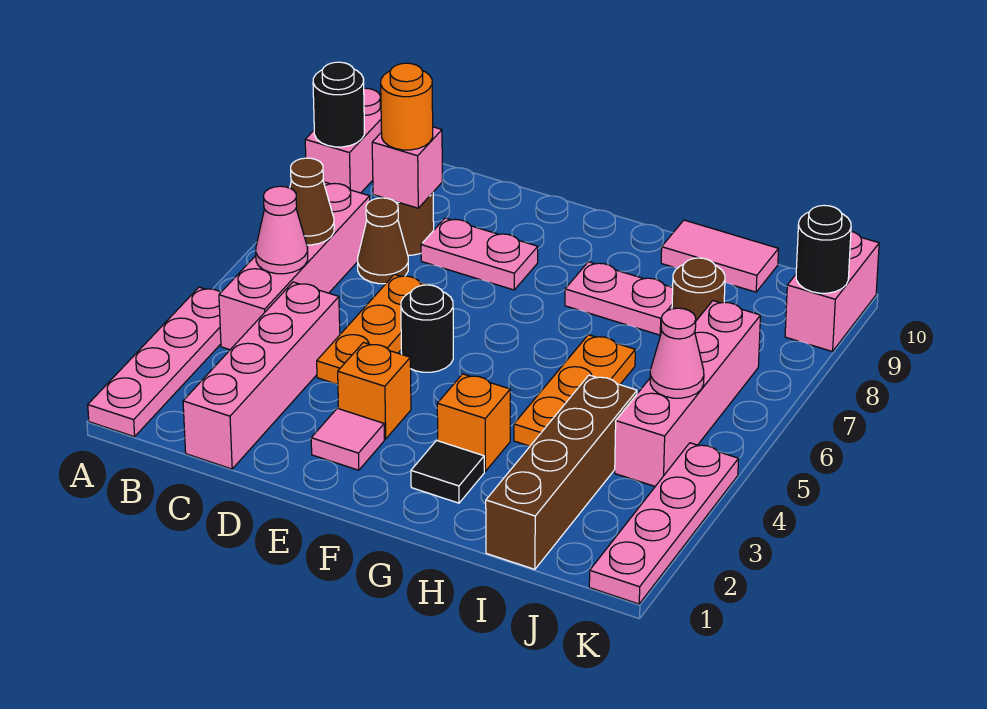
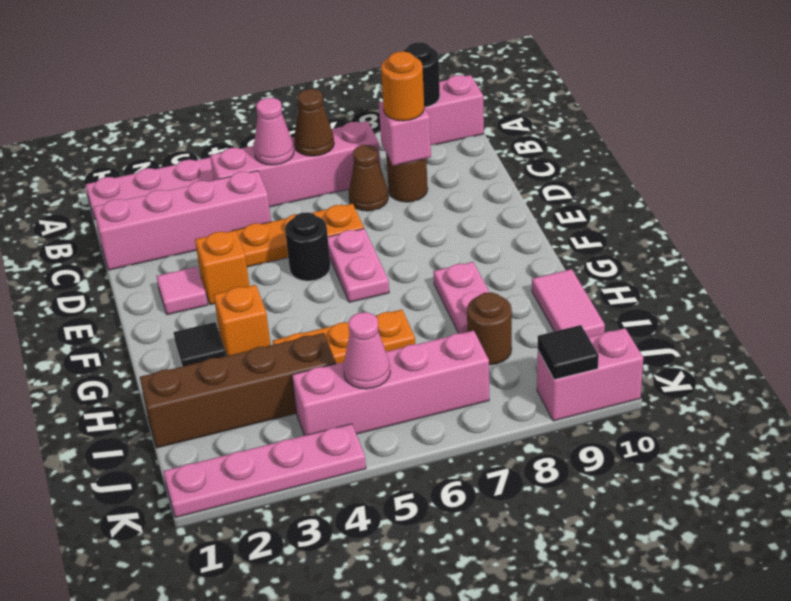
pink 1x2 plate [421,218,538,290] -> pink 1x2 plate moved to [328,229,389,302]
black 1x1 round brick [796,205,851,293] -> black 1x1 tile [538,325,599,380]

